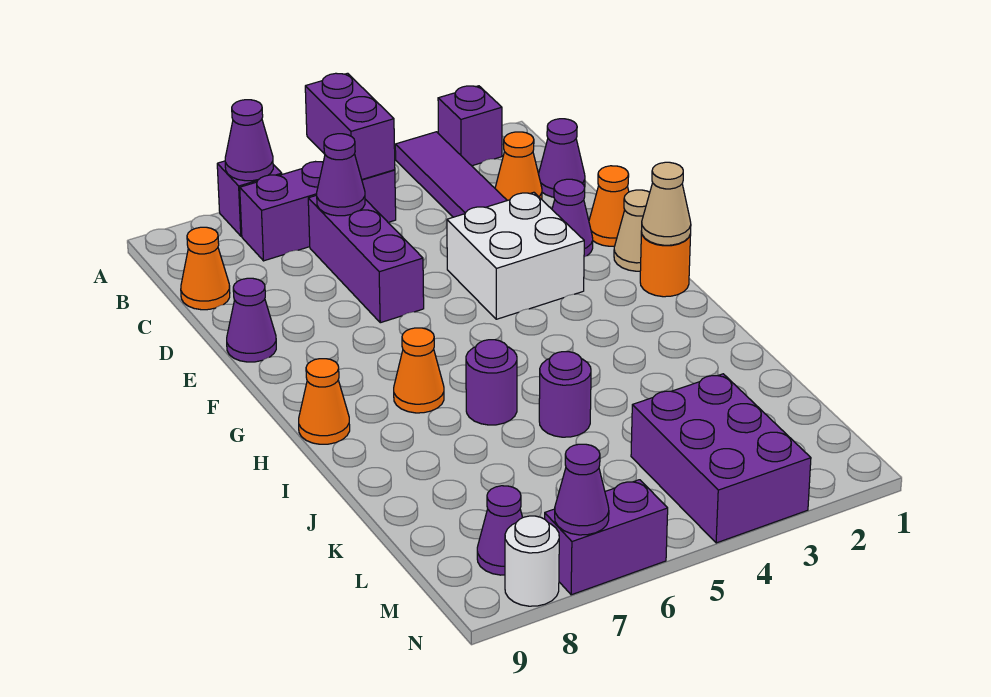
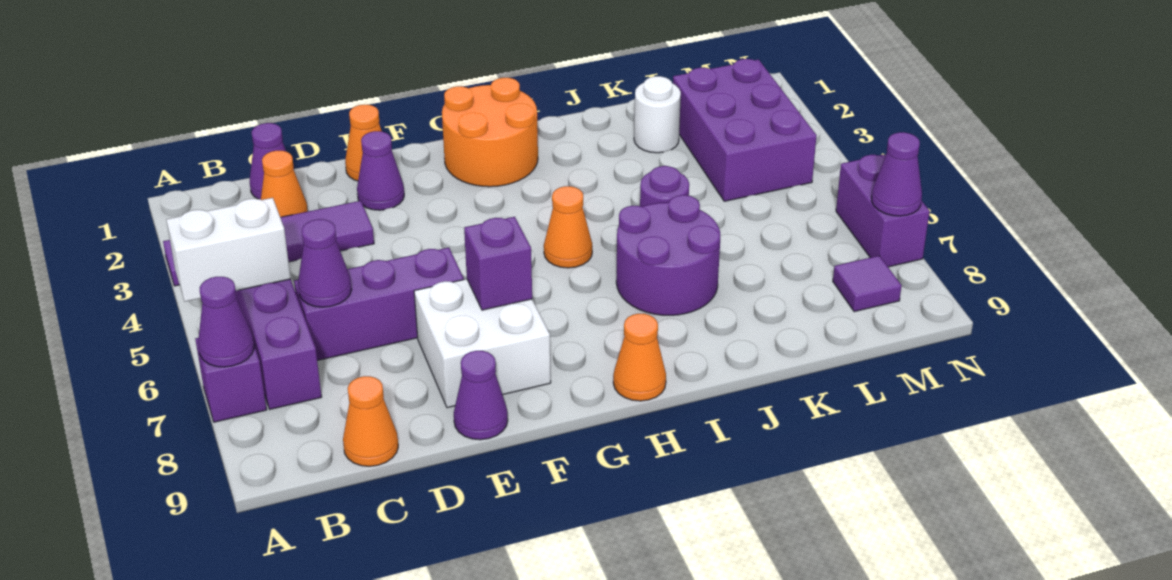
purple 1x1 brick [438,86,502,166] -> purple 1x1 brick moved to [464,217,532,310]
purple 1x2 brick [305,73,395,179] -> white 1x2 brick [166,198,291,302]
white 2x2 brick [447,192,584,319] -> white 2x2 brick moved to [414,279,551,408]
tan 1x1 cone [614,190,650,271] -> none
orange 1x1 round brick [640,231,691,297] -> orange 2x2 round brick [442,78,538,187]
tan 1x1 cone [642,162,691,245] -> none
orange 1x1 cone [394,328,444,413] -> orange 1x1 cone moved to [544,186,592,268]
purple 1x1 round brick [466,340,517,425] -> purple 2x2 round brick [616,195,720,315]
purple 2x3 brick [631,374,811,543] -> purple 2x3 brick turned to [673,59,817,201]
purple 1x1 cone [477,486,523,575] -> purple 1x1 tile [833,256,902,312]
white 1x1 round brick [505,516,559,606] -> white 1x1 round brick moved to [634,76,681,153]

